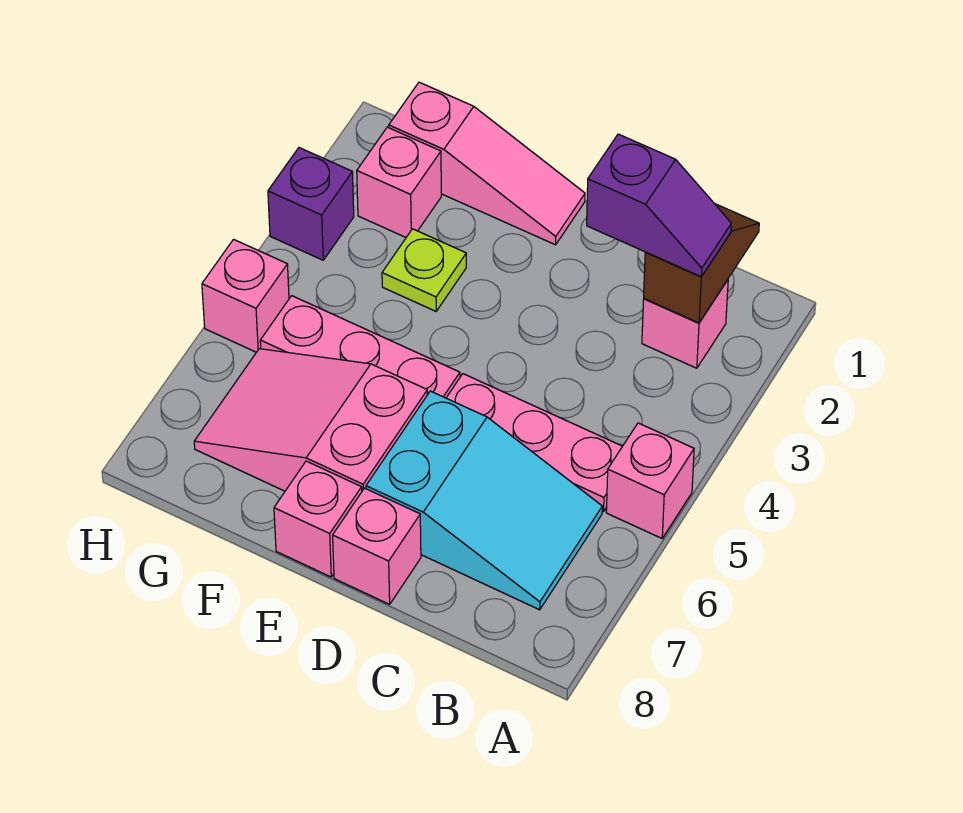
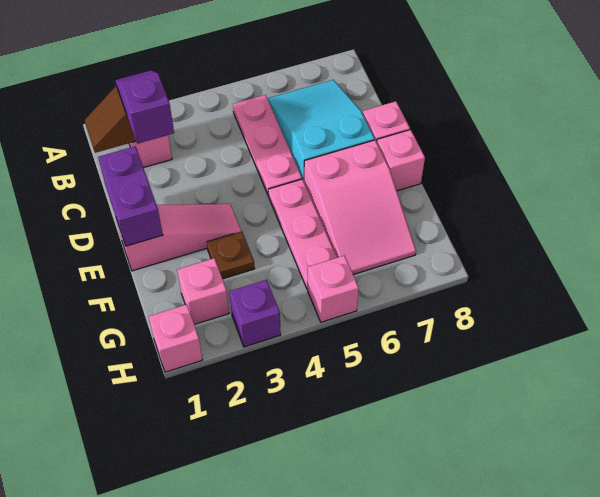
pink 1x1 brick [606,423,694,538] -> pink 1x1 brick moved to [149,305,202,372]
none -> purple 1x2 brick [98,146,163,246]
pink 1x3 slope [389,82,585,245] -> pink 1x3 slope turned to [117,204,241,271]
lime 1x1 plate [382,229,466,311] -> brown 1x1 plate [207,231,255,279]

